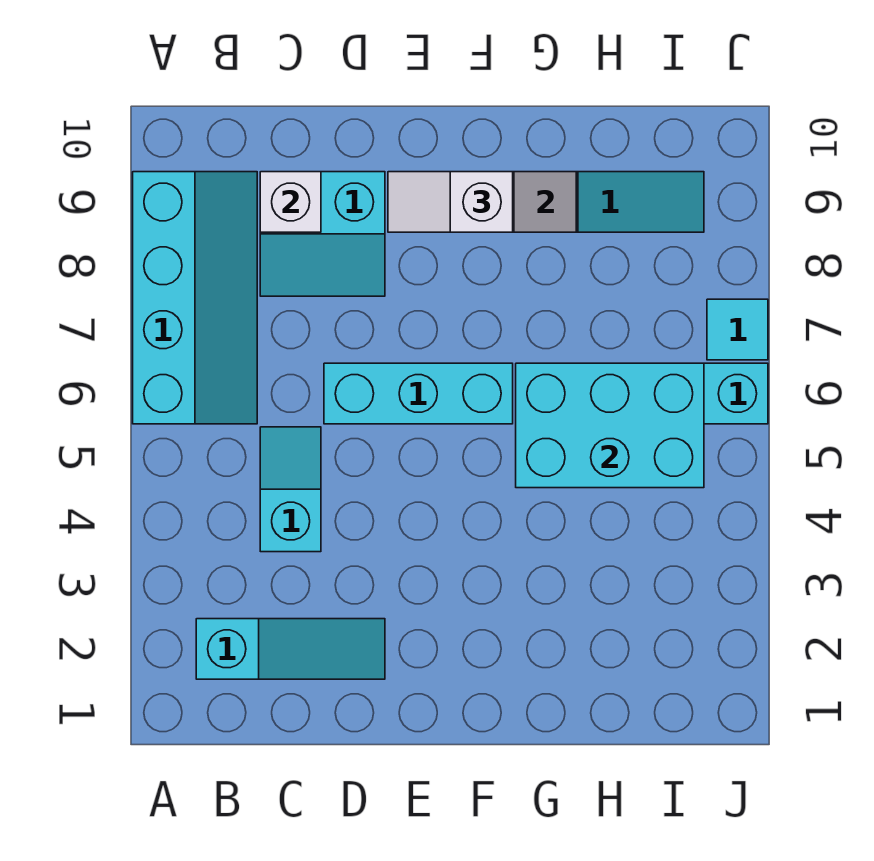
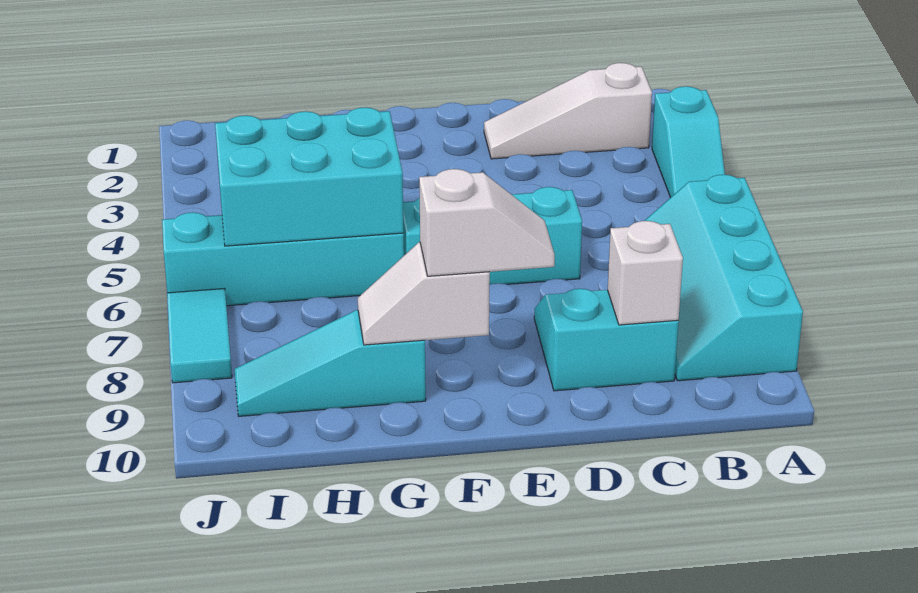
cyan 1x3 slope [196,619,385,679] -> white 1x3 slope [484,63,652,159]
cyan 1x2 slope [260,427,321,552] -> cyan 1x2 slope moved to [652,86,725,198]
cyan 1x1 tile [707,299,768,360] -> cyan 1x2 tile [167,289,232,383]

